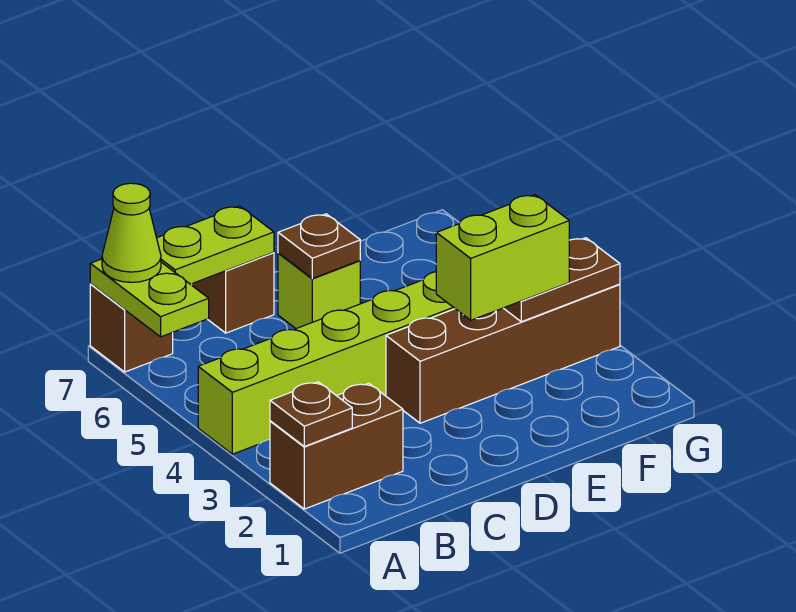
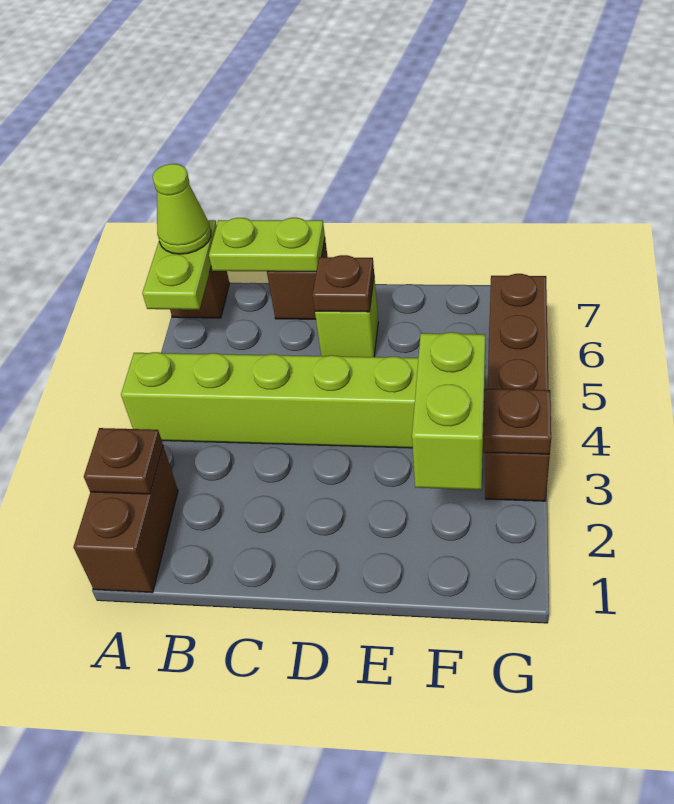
brown 1x2 brick [270,383,403,509] -> brown 1x2 brick turned to [74,447,178,593]
brown 1x4 brick [386,284,620,423] -> brown 1x4 brick turned to [485,274,550,501]
lime 1x2 brick [436,195,569,320] -> lime 1x2 brick turned to [412,332,485,490]

